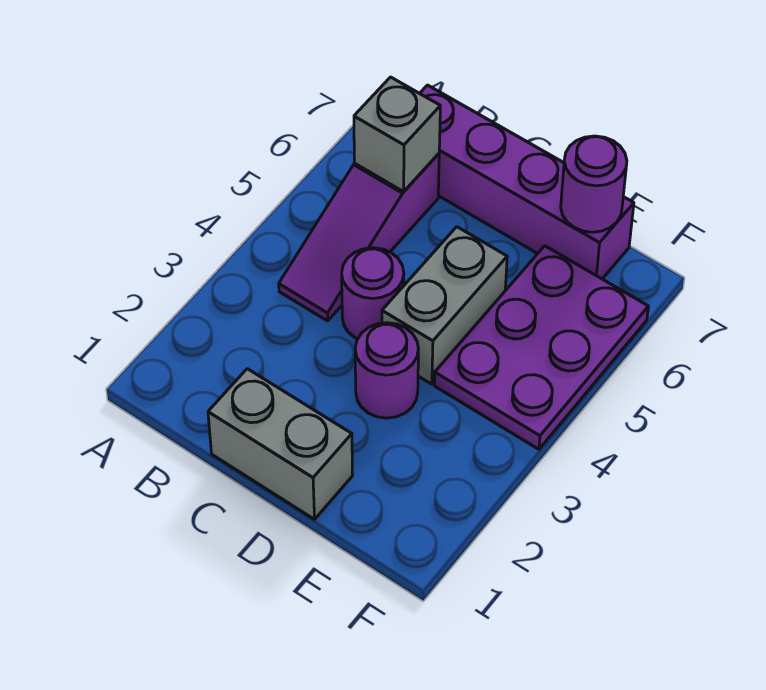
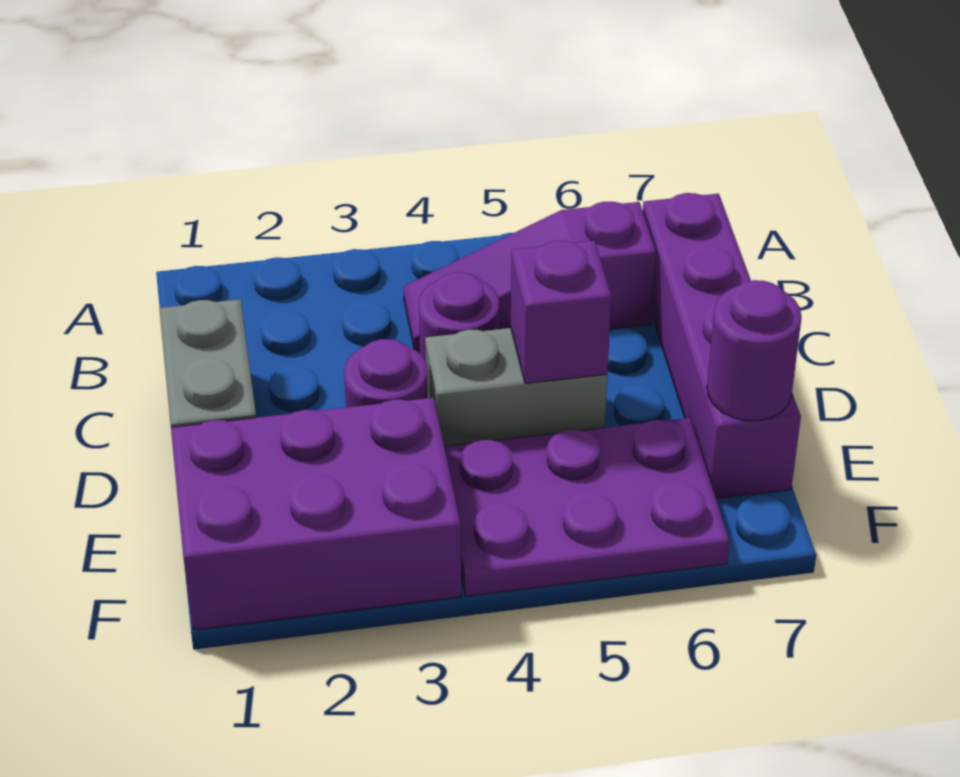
grey 1x1 brick [354,77,440,192] -> none
none -> purple 1x1 brick [511,241,611,383]
none -> purple 2x3 brick [171,398,461,630]

